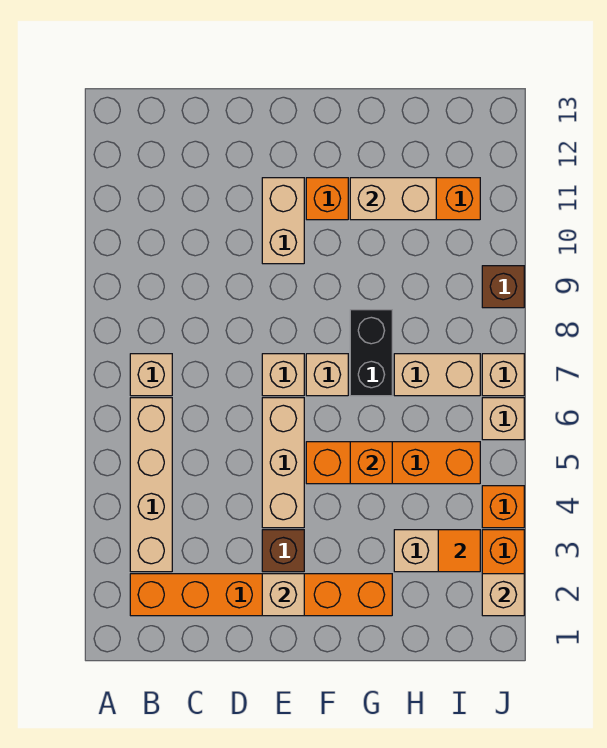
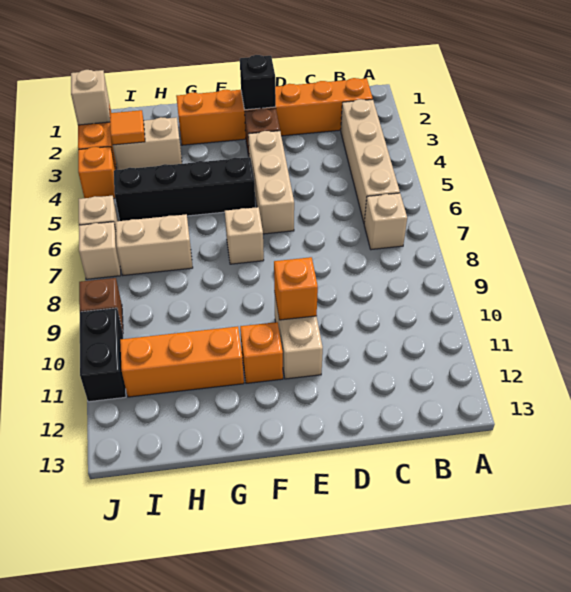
tan 1x1 brick [262,574,304,616] -> black 1x1 brick [240,55,276,110]
tan 1x1 brick [262,354,304,396] -> none
orange 1x4 brick [306,442,480,484] -> black 1x4 brick [114,157,255,221]
orange 1x1 brick [350,442,392,484] -> orange 1x1 brick moved to [274,257,318,320]
black 1x2 brick [350,310,392,396] -> black 1x2 brick moved to [80,308,126,402]
tan 1x2 brick [350,178,436,220] -> none

